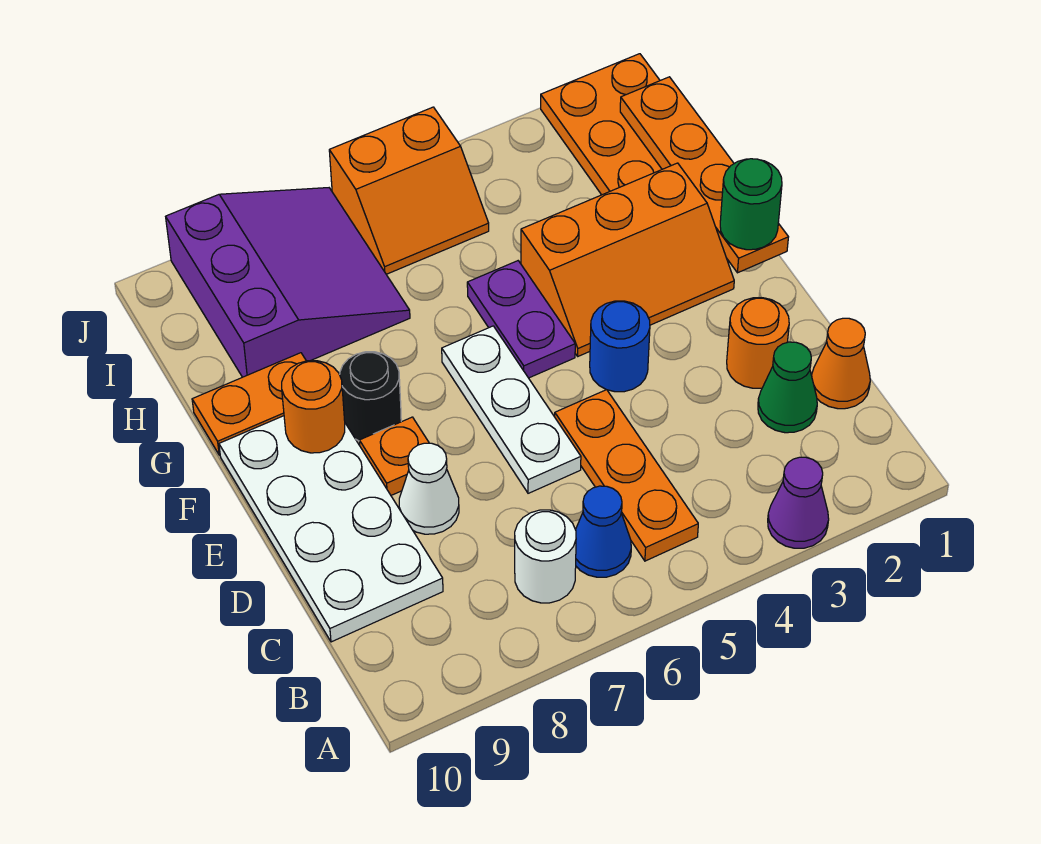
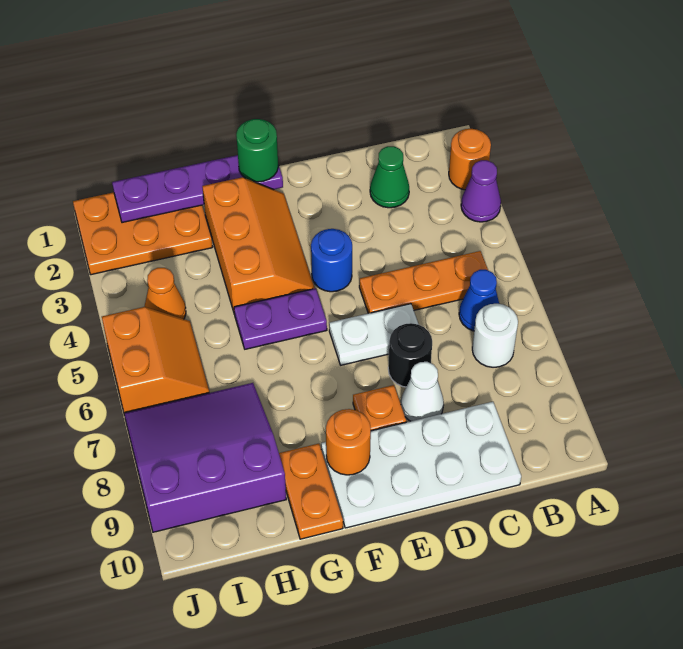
orange 1x1 cone [812,318,870,409] -> orange 1x1 cone moved to [144,268,186,319]
orange 1x1 round brick [727,298,789,388] -> orange 1x1 round brick moved to [449,129,491,190]
white 1x3 plate [442,326,581,493] -> white 1x2 plate [329,304,419,365]
orange 1x4 plate [620,77,788,273] -> purple 1x4 plate [112,155,283,223]
black 1x1 round brick [340,352,401,441] -> black 1x1 round brick moved to [388,323,432,387]

